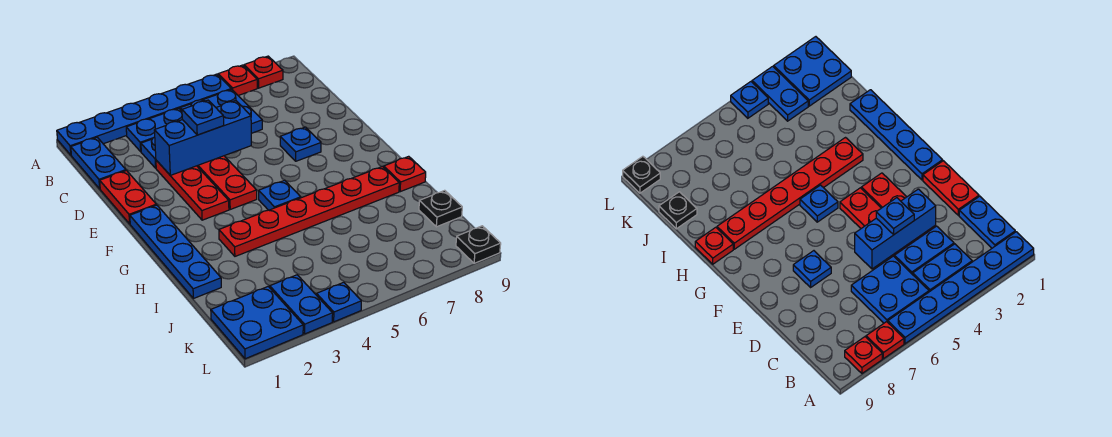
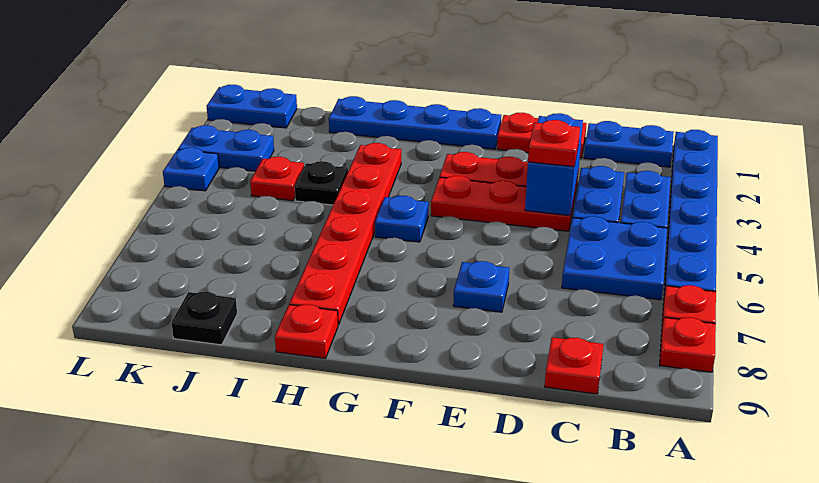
none -> red 1x1 plate [545,337,604,394]
blue 1x3 brick [154,101,252,175] -> blue 1x2 brick [525,113,583,216]
blue 1x1 plate [182,100,224,135] -> red 1x1 plate [528,120,580,167]
none -> red 1x1 plate [250,157,304,201]
blue 2x2 plate [211,286,303,359] -> blue 1x2 plate [207,85,297,128]
black 1x1 plate [456,226,501,263] -> black 1x1 plate moved to [295,161,348,205]

